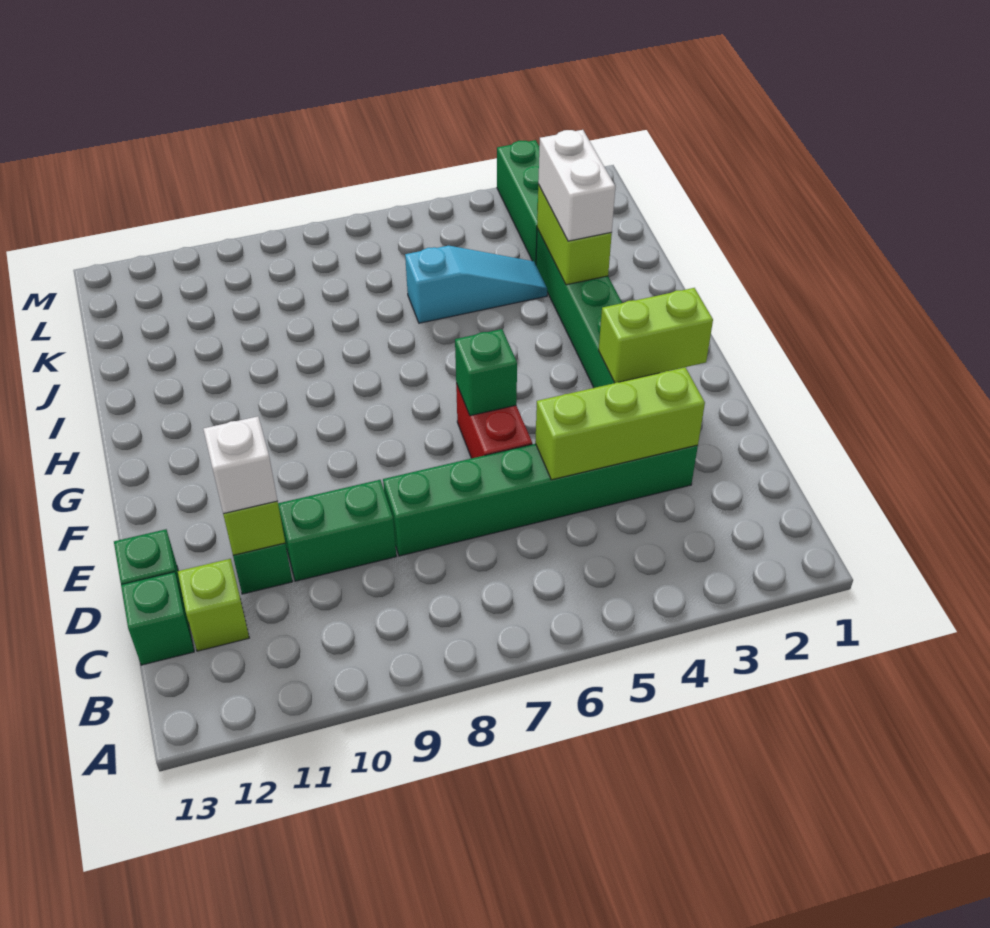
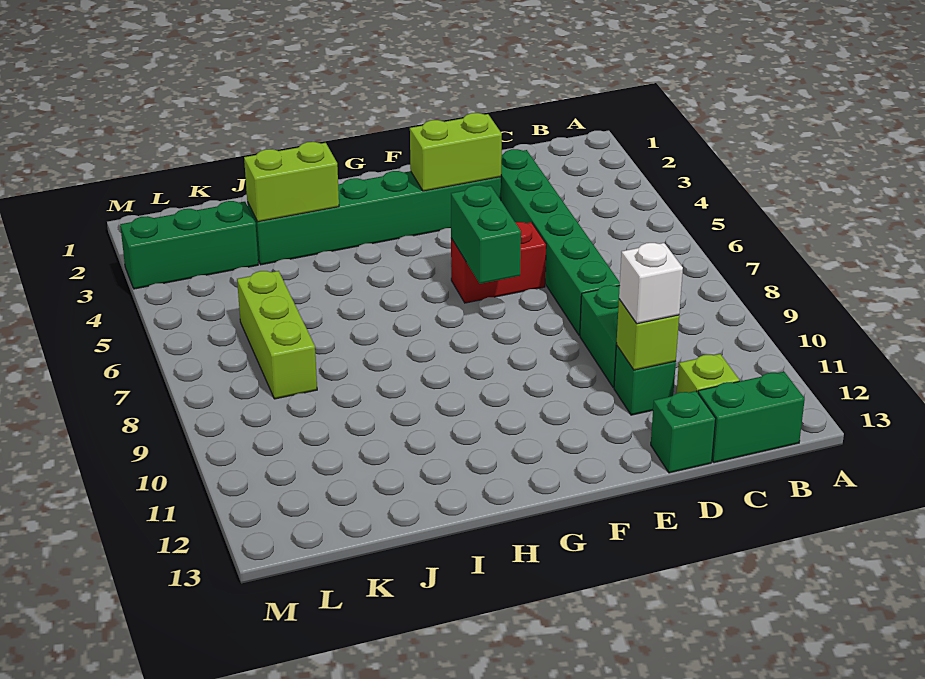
green 1x1 brick [121,572,194,665] -> green 1x2 brick [698,372,805,463]
lime 1x3 brick [535,367,705,480] -> lime 1x3 brick moved to [237,271,317,399]
lime 1x2 brick [599,288,713,383] -> lime 1x2 brick turned to [410,113,502,191]
green 1x1 brick [455,329,517,416] -> green 1x2 brick [451,185,521,284]
white 1x2 brick [538,130,615,241] -> none
cyan 1x3 slope [405,246,547,323] -> none

